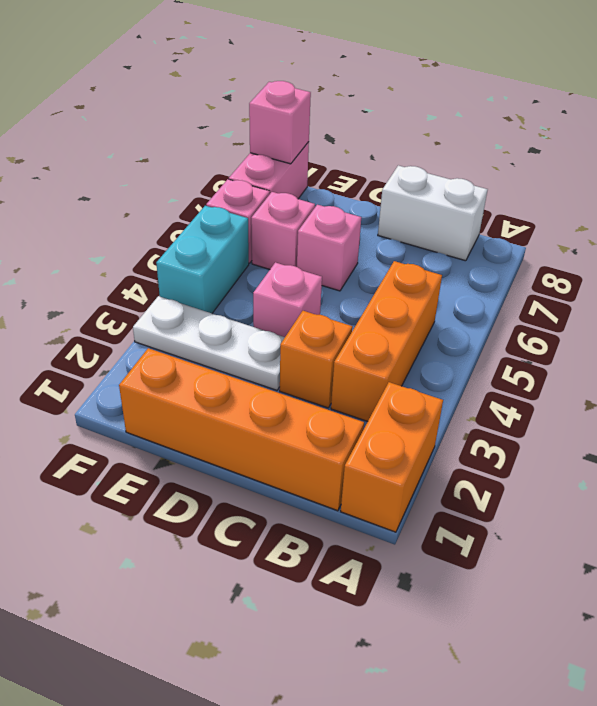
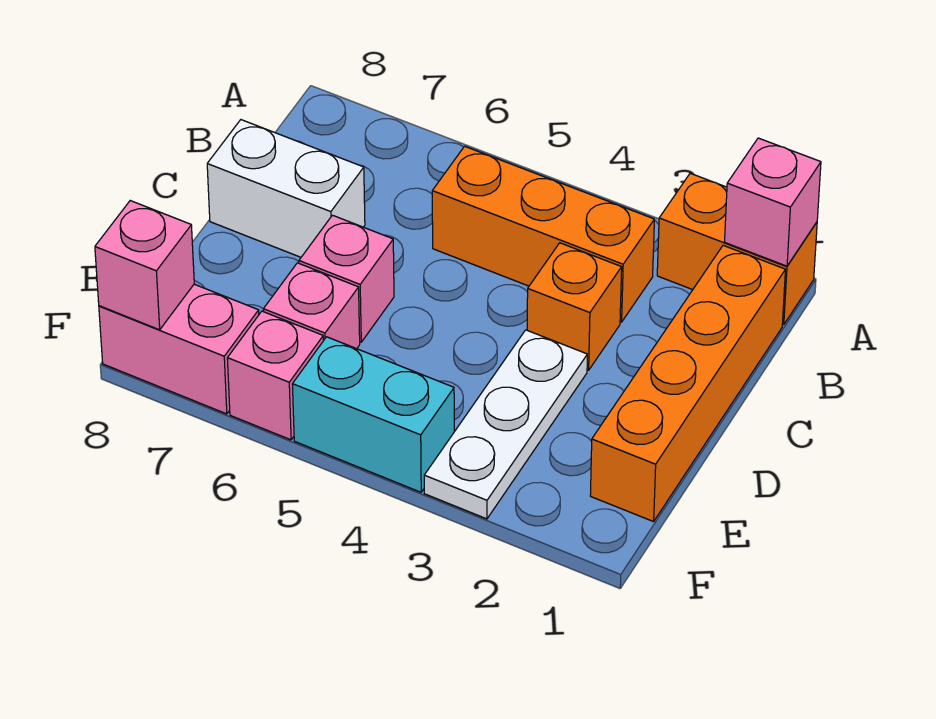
white 1x2 brick [378,165,488,261] -> white 1x2 brick turned to [207,120,365,257]
pink 1x1 brick [253,262,322,337] -> pink 1x1 brick moved to [725,138,821,266]

